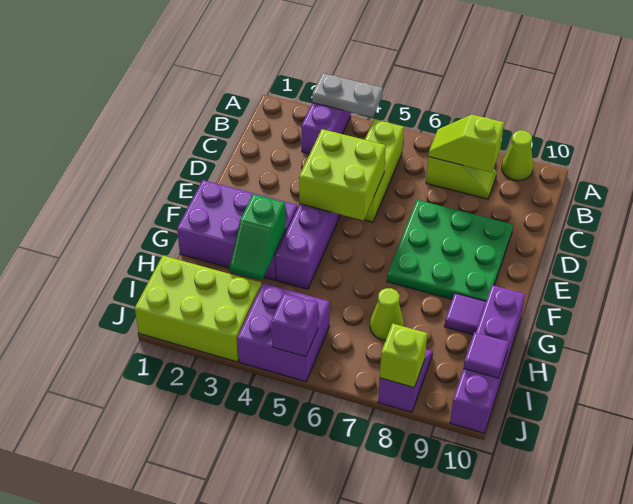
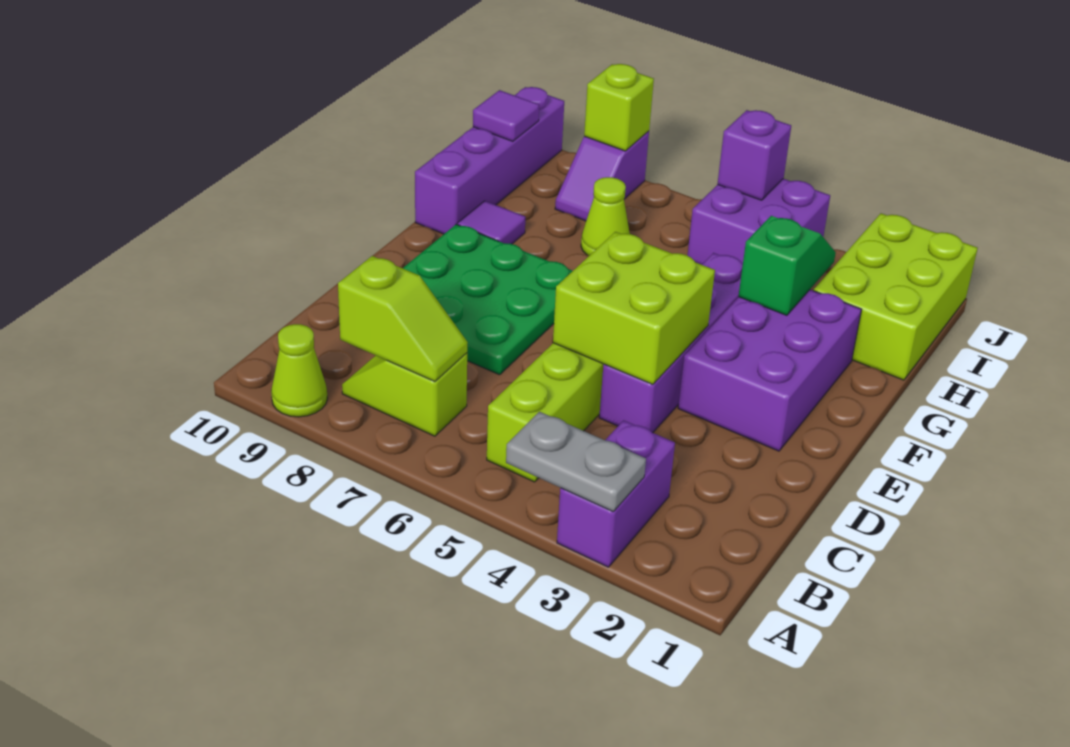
purple 2x3 brick [177,180,297,280] -> purple 2x3 brick turned to [678,290,861,451]
lime 2x3 brick [135,256,261,362] -> lime 2x3 brick turned to [814,213,978,380]

